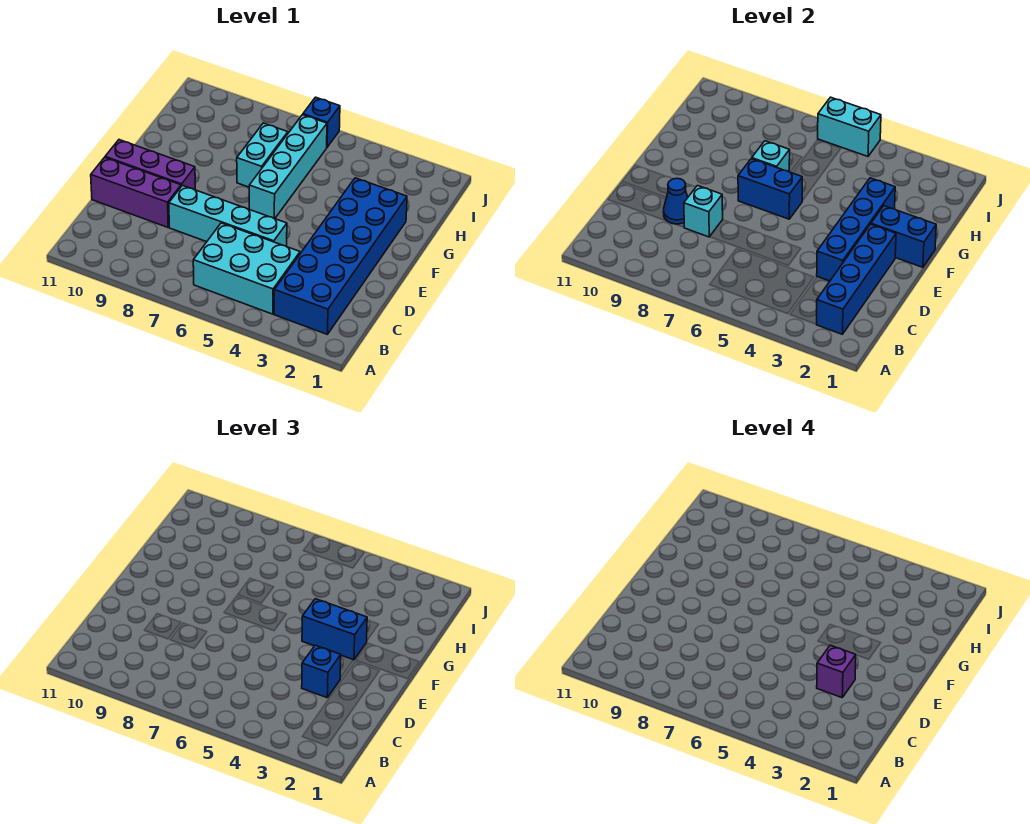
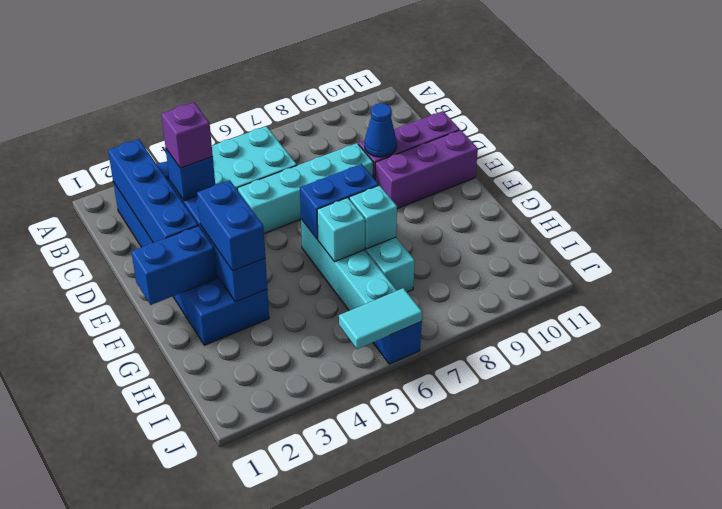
cyan 1x1 brick [684,186,723,237] -> cyan 1x1 brick moved to [317,198,365,262]
blue 1x2 brick [302,599,367,660] -> blue 1x2 brick turned to [197,180,265,271]
cyan 1x2 brick [818,97,881,156] -> cyan 1x2 tile [339,288,422,349]

